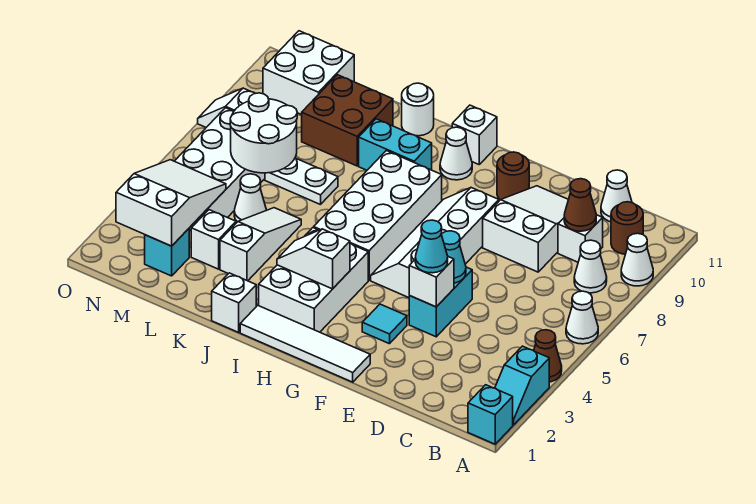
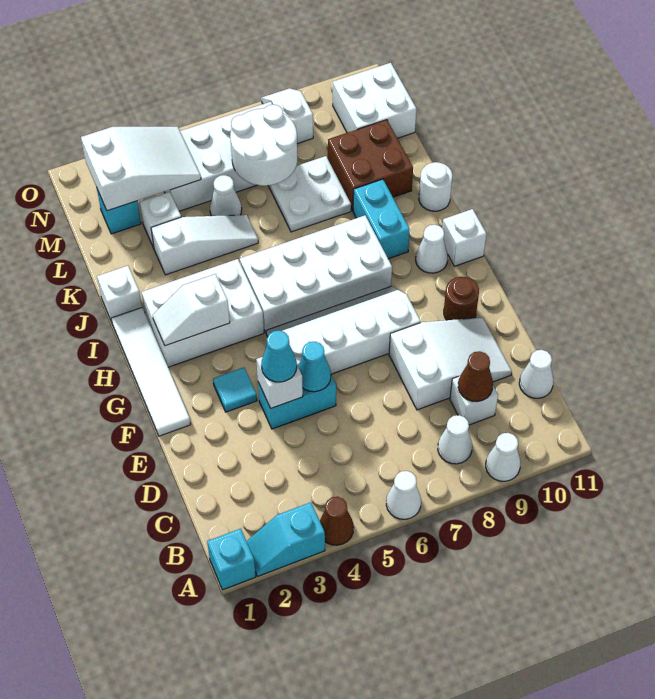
brown 1x1 round brick [611,202,643,254] -> none
white 1x2 slope [277,229,350,289] -> white 1x2 slope turned to [153,274,230,346]
white 1x2 plate [265,158,338,205] -> white 2x2 plate [268,156,351,232]

